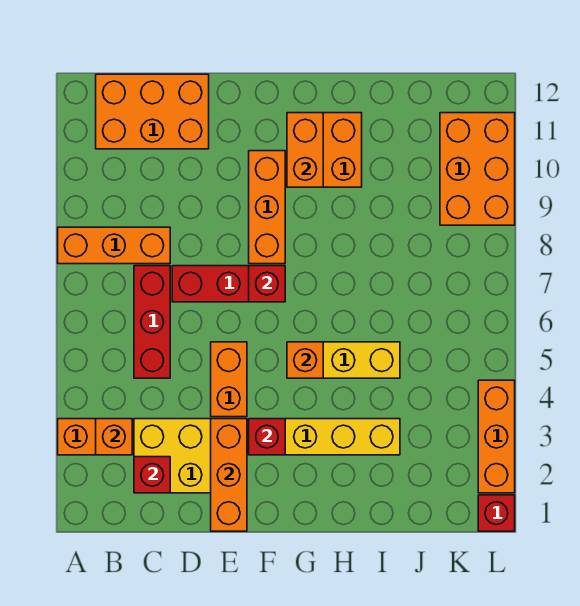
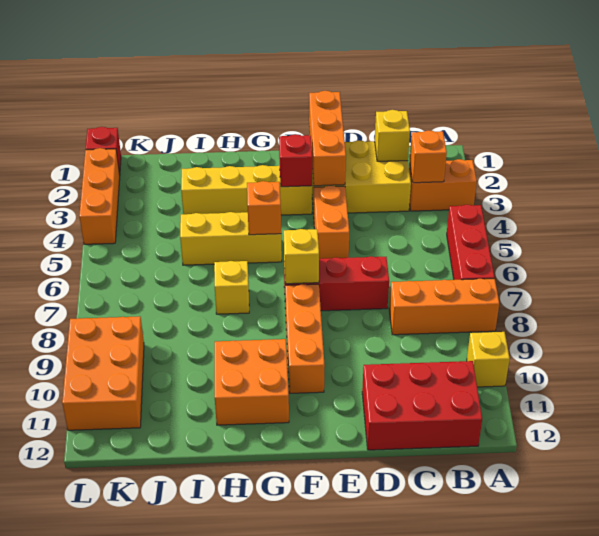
none -> yellow 1x1 brick [467,332,510,387]
orange 2x3 brick [96,74,209,149] -> red 2x3 brick [362,361,482,450]
red 1x1 brick [134,457,170,493] -> yellow 1x1 brick [375,110,410,161]
red 1x3 brick [134,266,170,378] -> red 1x3 brick moved to [447,205,495,280]
red 1x1 brick [249,266,285,302] -> yellow 1x1 brick [284,229,319,284]
orange 1x2 brick [287,113,323,187] -> none
none -> yellow 1x1 brick [214,261,249,314]

